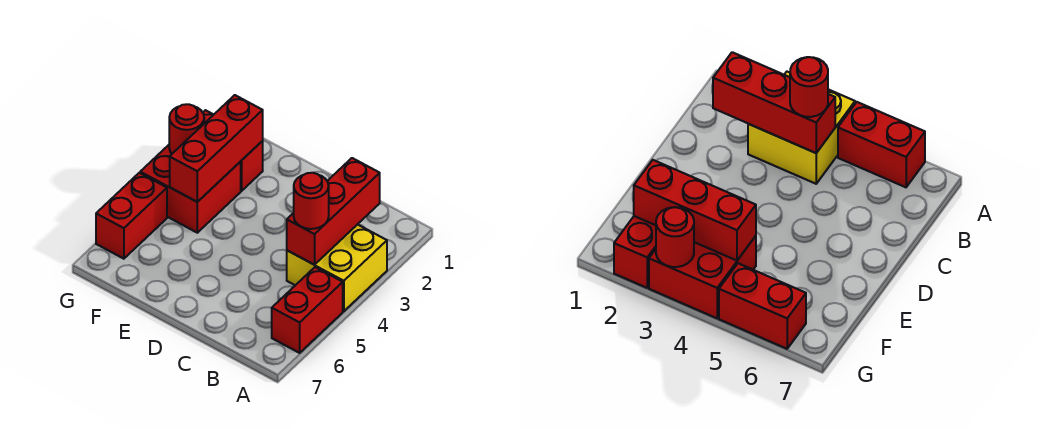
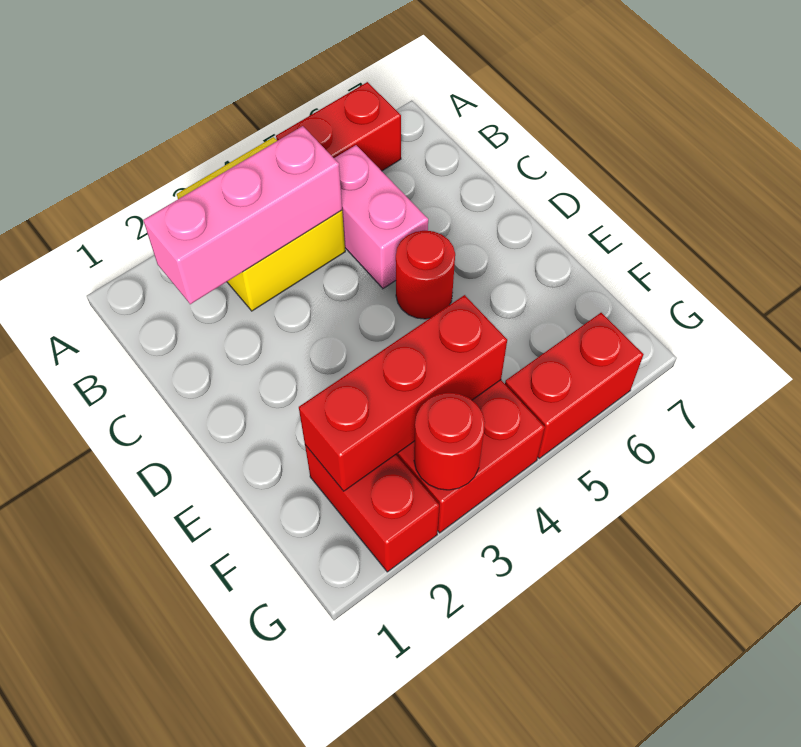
red 1x3 brick [287,158,380,265] -> pink 1x3 brick [143,126,342,304]
red 1x1 round brick [294,173,329,229] -> red 1x1 round brick moved to [396,231,455,319]
none -> pink 1x2 brick [334,145,428,289]

